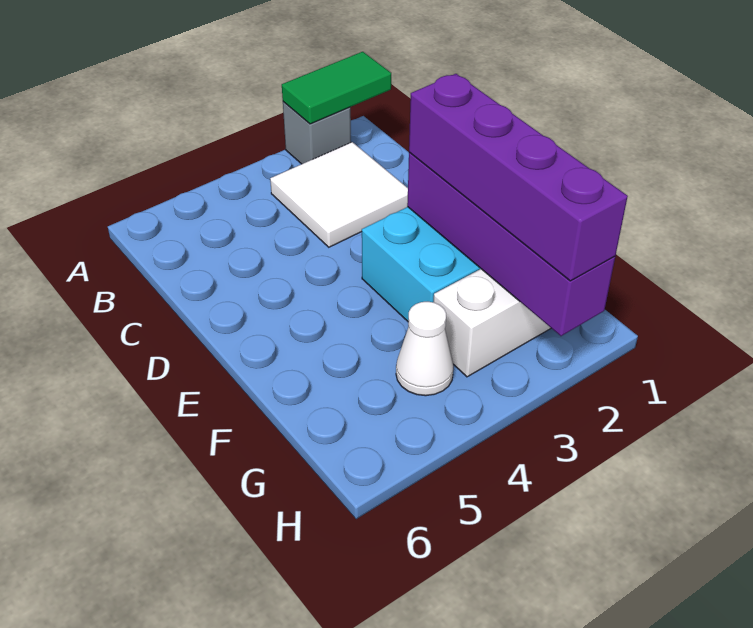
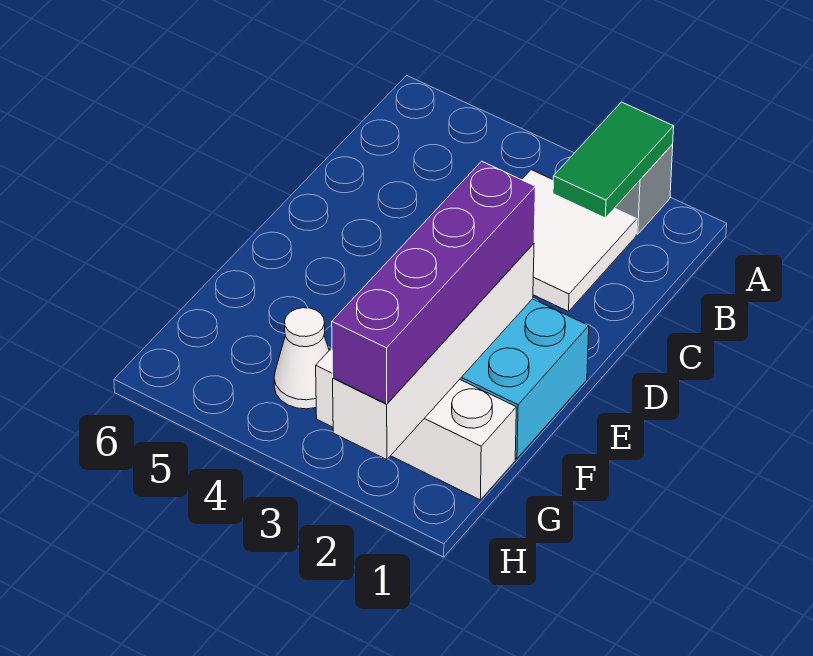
green 1x2 tile [282,52,391,124] -> green 1x2 tile turned to [553,102,674,218]
purple 1x4 brick [407,152,615,336] -> white 1x4 brick [333,243,534,460]

